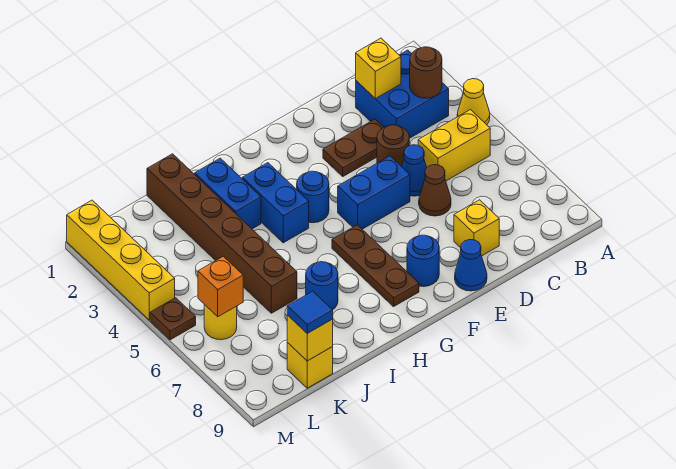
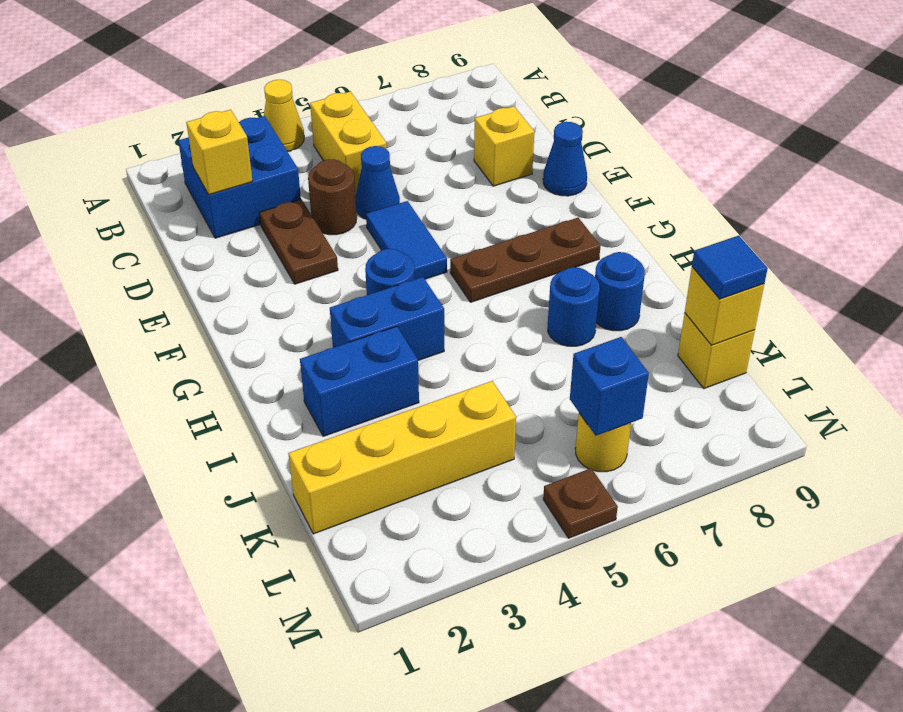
brown 1x1 round brick [410,47,442,98] -> none
brown 1x1 cone [419,165,451,216] -> none
blue 1x2 brick [338,156,410,229] -> blue 1x2 tile [366,201,447,280]
blue 1x1 round brick [407,235,439,287] -> blue 1x1 round brick moved to [595,252,645,331]
brown 1x6 brick [147,154,297,313] -> none
orange 1x1 brick [198,256,243,317] -> blue 1x1 brick [570,337,649,436]
yellow 1x4 brick [67,200,175,320] -> yellow 1x4 brick moved to [288,381,516,534]

